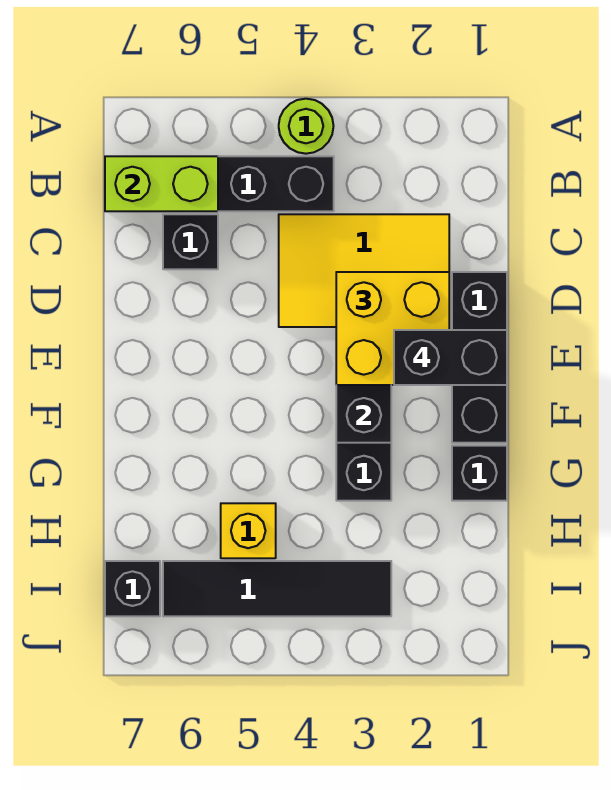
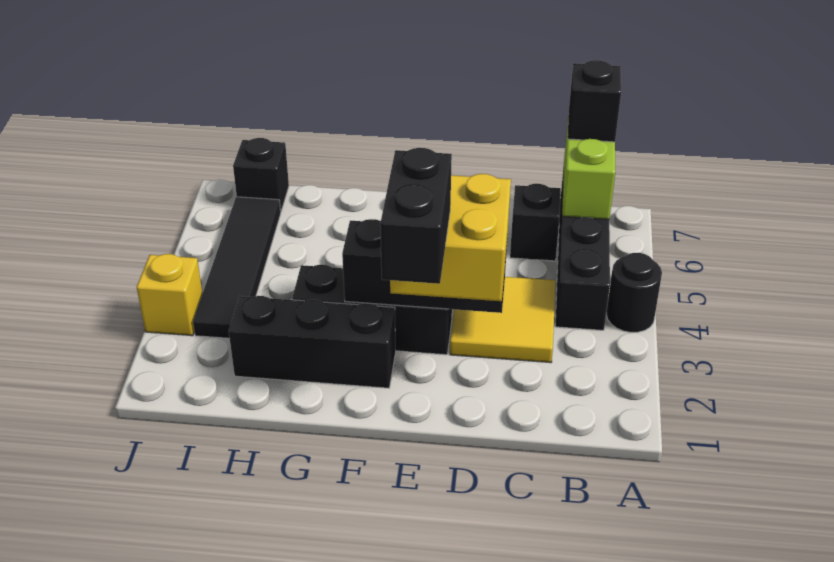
lime 1x1 round brick [279,99,333,154] -> black 1x1 round brick [606,253,662,332]
yellow 2x3 tile [279,214,449,327] -> yellow 2x2 tile [450,277,556,363]
black 1x3 brick [452,272,507,443] -> black 1x3 brick moved to [229,296,396,388]
black 1x1 brick [452,446,507,501] -> black 1x1 brick moved to [568,60,621,142]
yellow 1x1 brick [221,503,276,558] -> yellow 1x1 brick moved to [137,254,203,336]

